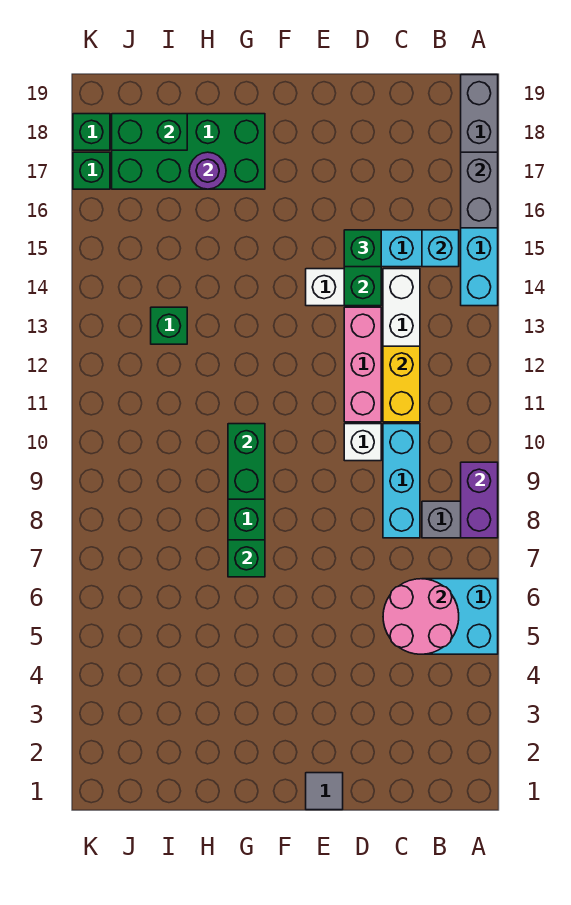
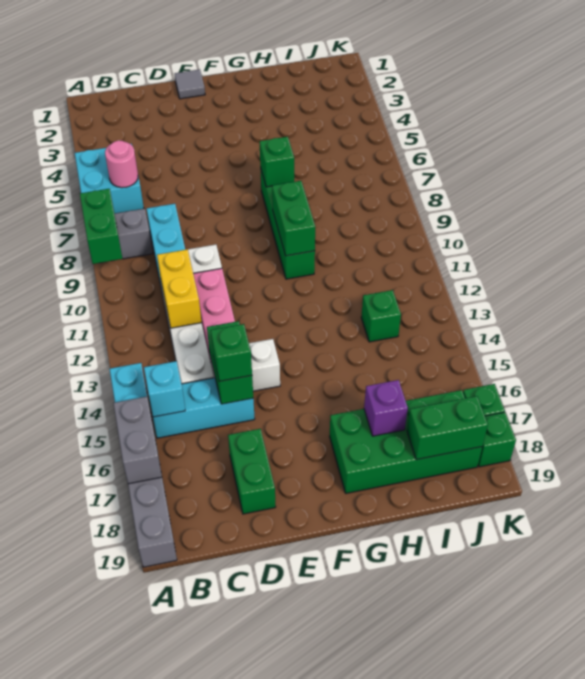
purple 1x2 brick [461,462,498,538] -> green 1x2 brick [80,189,122,264]
pink 2x2 round brick [383,579,459,654] -> pink 1x1 round brick [105,141,138,188]
none -> green 1x2 brick [228,429,276,514]
purple 1x1 round brick [189,152,226,189] -> purple 1x1 brick [364,380,408,436]

